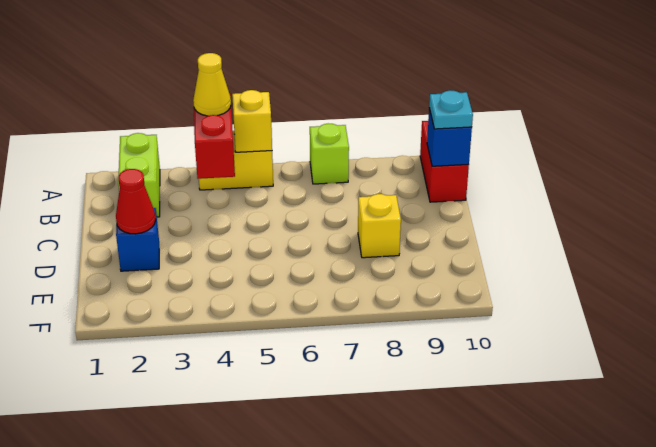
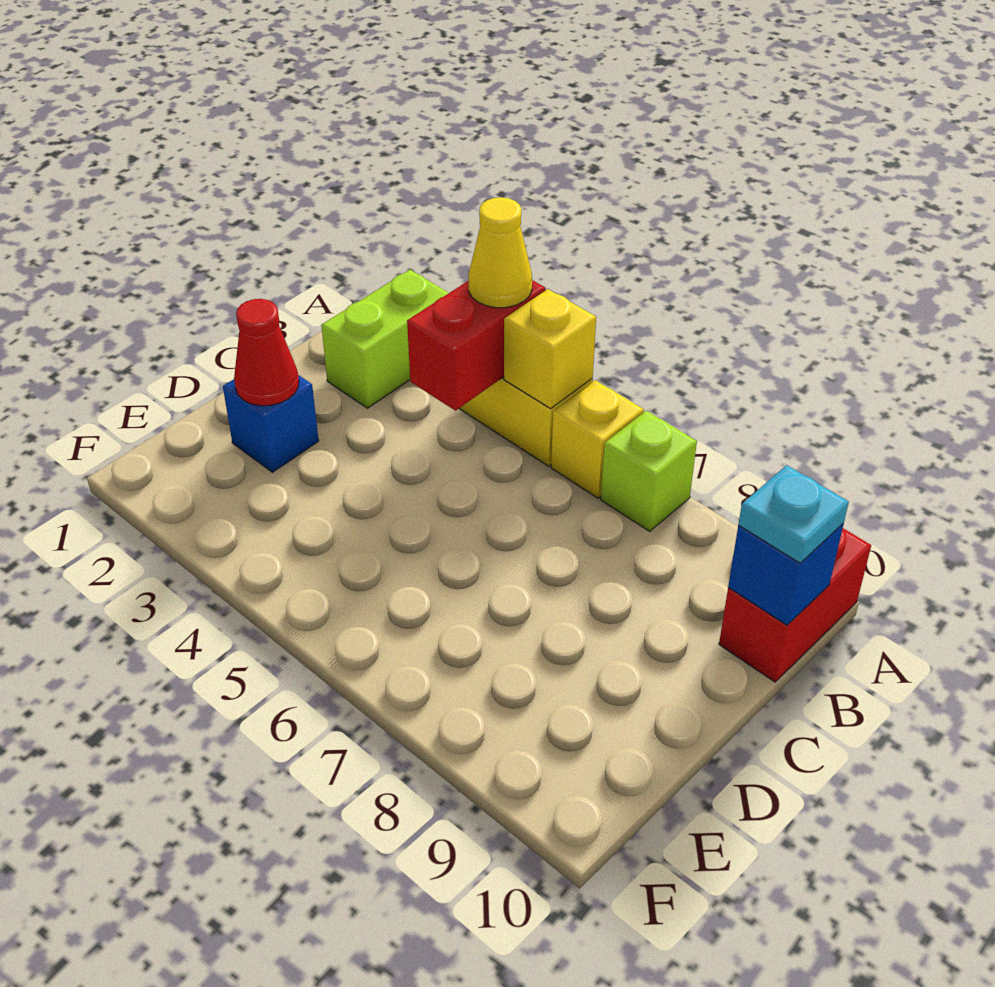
yellow 1x1 brick [358,194,401,258] -> yellow 1x1 brick moved to [551,380,644,498]

